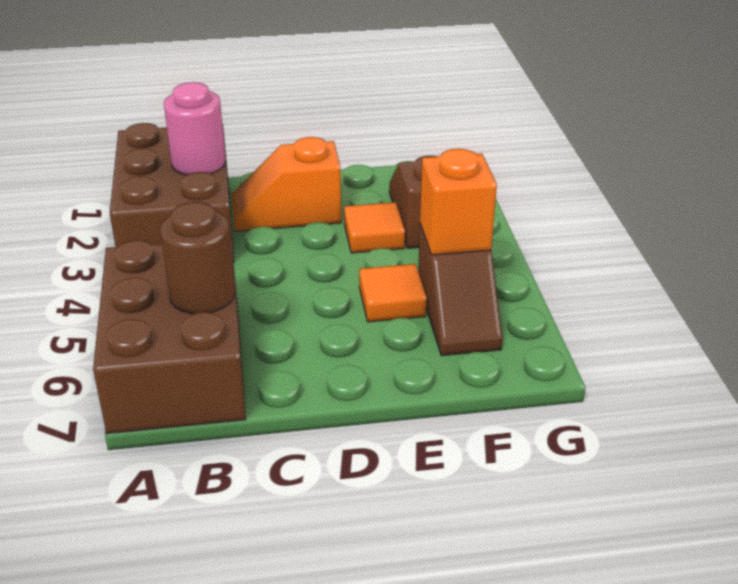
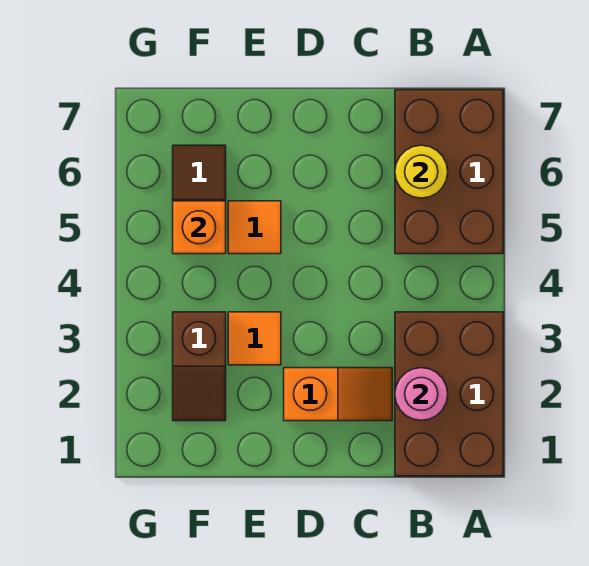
brown 1x1 round brick [160,202,235,314] -> yellow 1x1 round brick [395,145,448,198]

